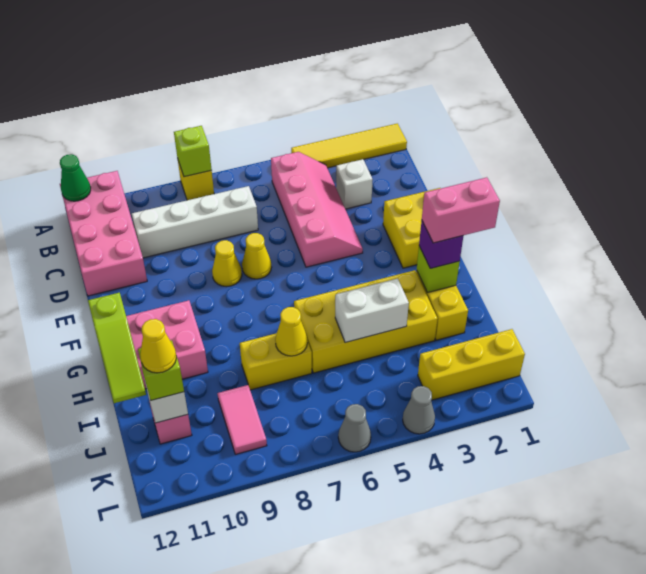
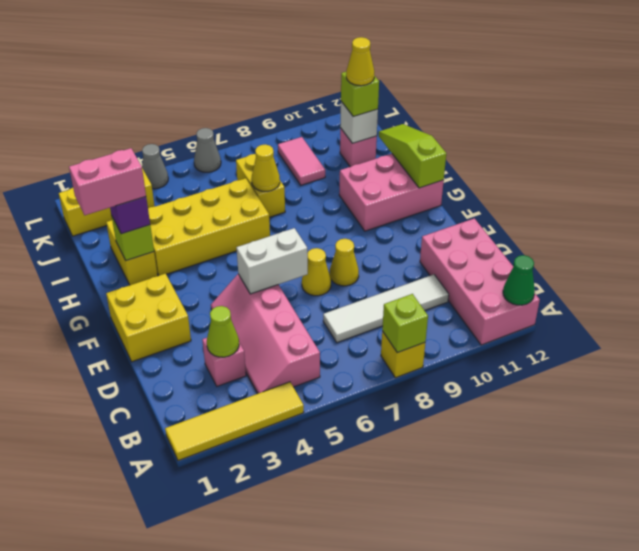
white 1x1 brick [336,159,373,209] -> pink 1x1 brick [202,338,246,386]
none -> lime 1x1 cone [207,306,239,357]
white 1x4 brick [132,186,258,258] -> white 1x4 tile [323,274,449,343]
white 1x2 brick [335,278,409,343] -> white 1x2 brick moved to [236,228,308,294]
yellow 1x2 brick [240,333,312,390] -> yellow 1x2 brick turned to [236,154,285,217]

